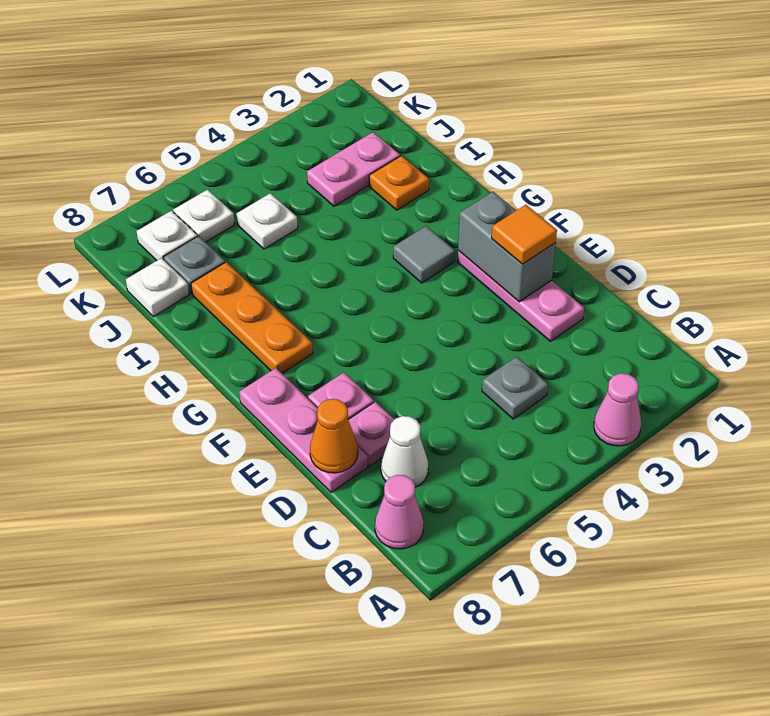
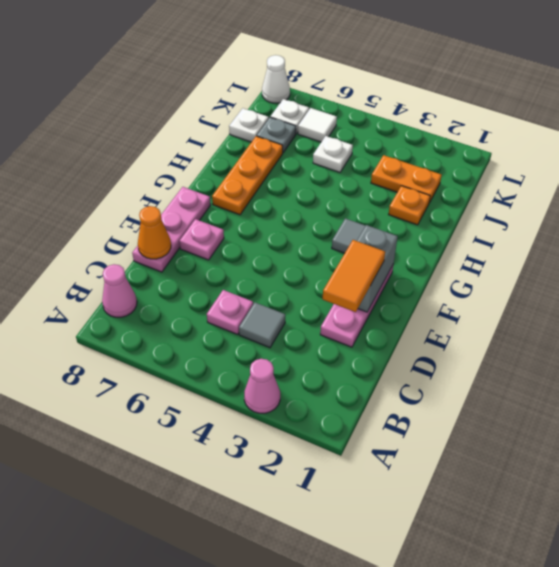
grey 1x1 plate [482,357,548,419] -> grey 1x1 tile [239,302,285,348]
white 1x1 cone [381,416,428,487] -> white 1x1 cone moved to [262,55,290,103]
pink 1x1 plate [348,402,394,466] -> pink 1x1 plate moved to [207,290,253,334]
orange 1x1 tile [492,205,557,264] -> orange 1x2 tile [323,240,385,312]
pink 1x2 plate [307,132,400,206] -> orange 1x2 plate [371,155,442,203]
white 1x1 plate [173,190,235,242] -> white 1x1 tile [298,108,337,142]

